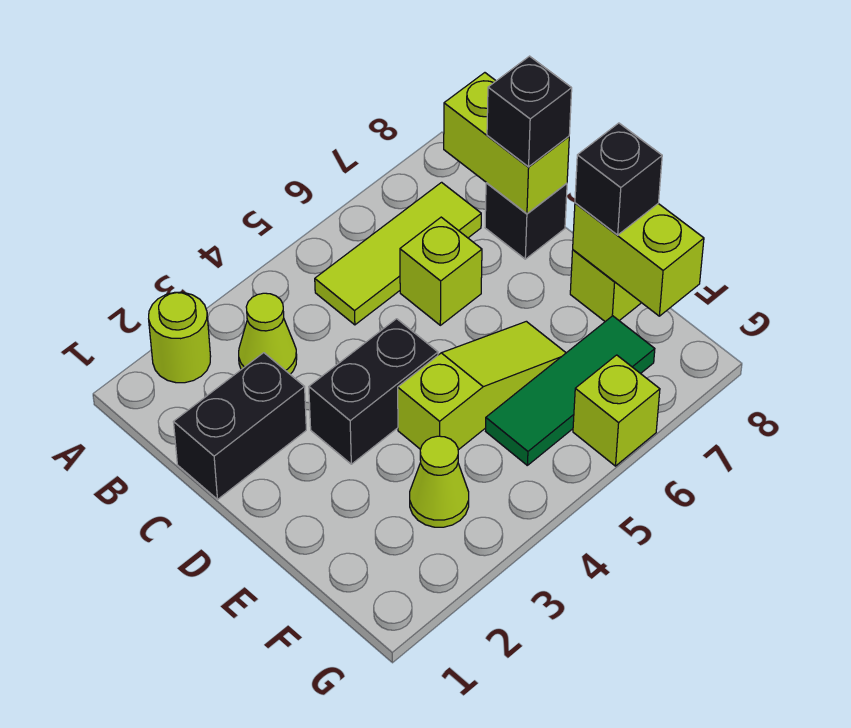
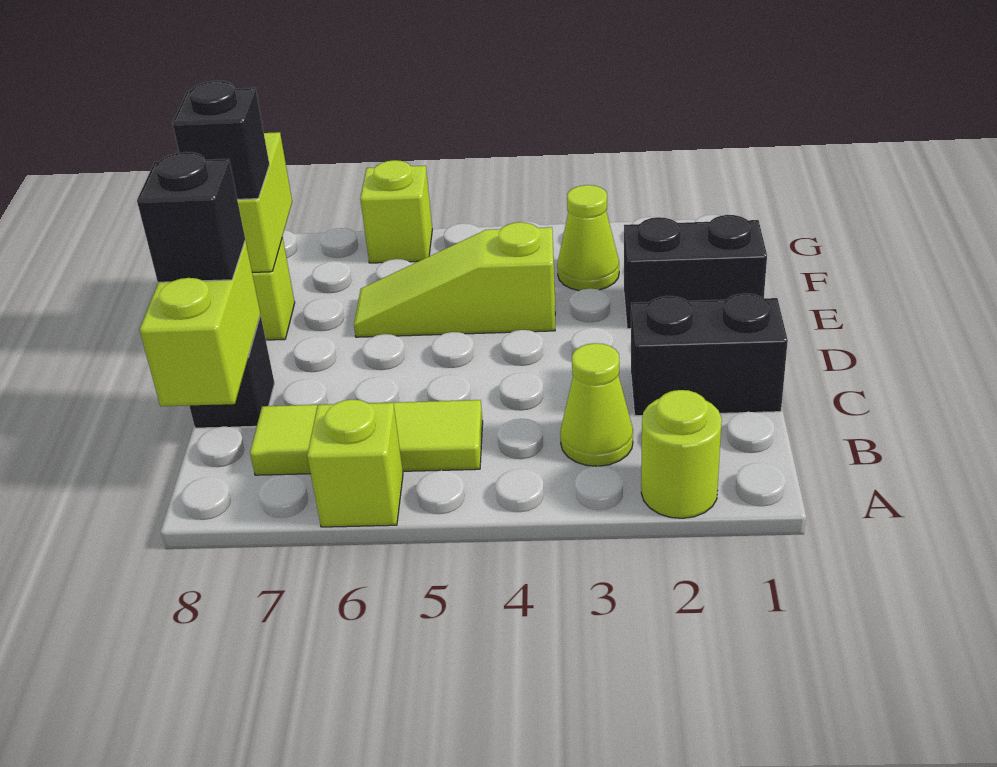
lime 1x1 brick [400,217,482,325] -> lime 1x1 brick moved to [307,399,403,527]
black 1x2 brick [309,319,438,464] -> black 1x2 brick moved to [624,215,767,329]
green 1x3 tile [486,316,655,465] -> none

